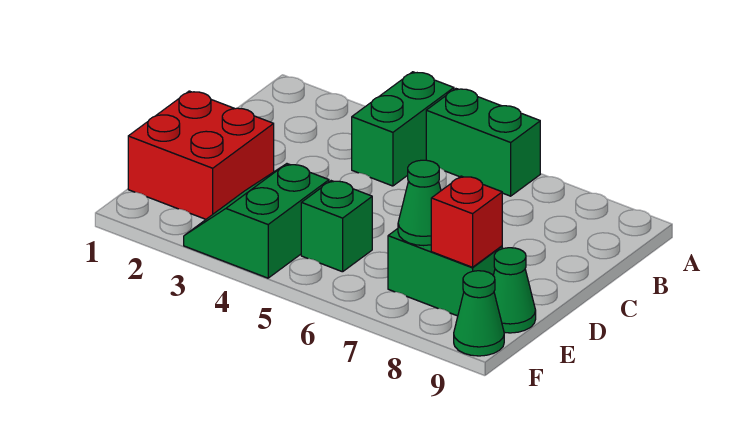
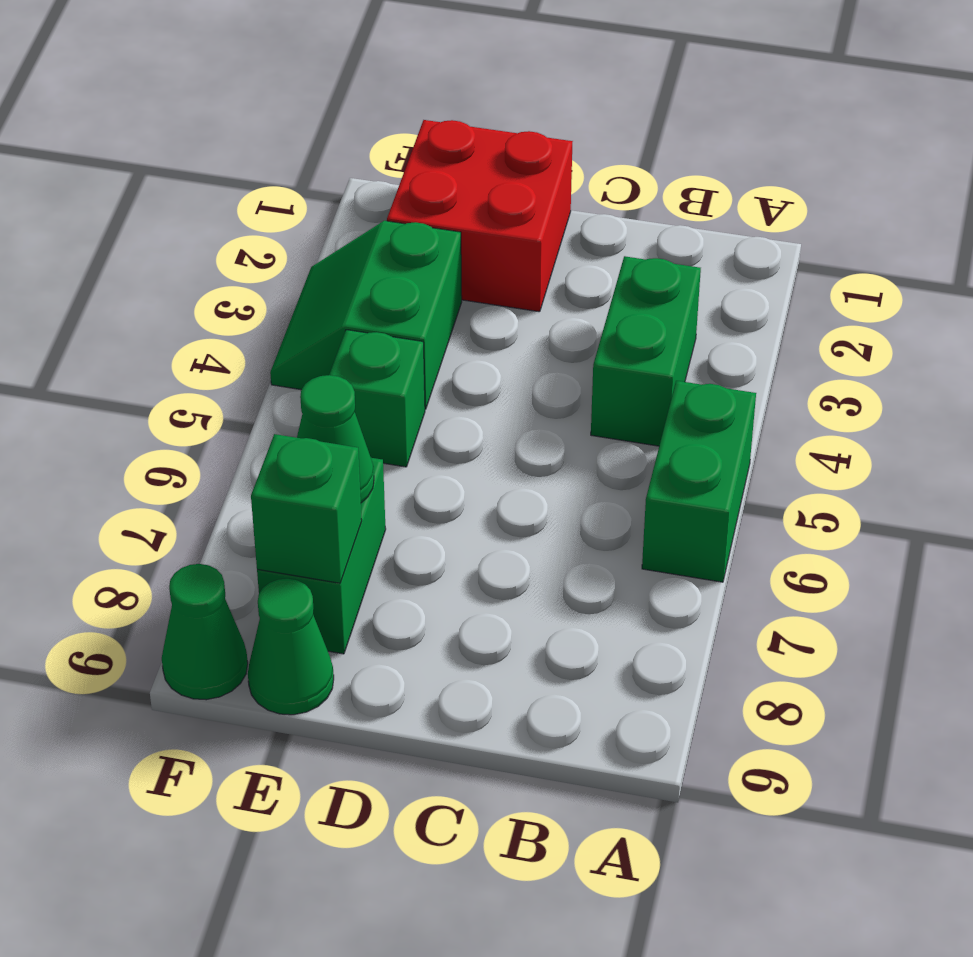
green 1x2 brick [352,72,454,186] -> green 1x2 brick turned to [591,256,701,446]
green 2x2 slope [184,164,329,278] -> green 2x2 slope turned to [270,221,462,409]
red 1x1 brick [431,176,502,267] -> green 1x1 brick [251,434,362,583]

